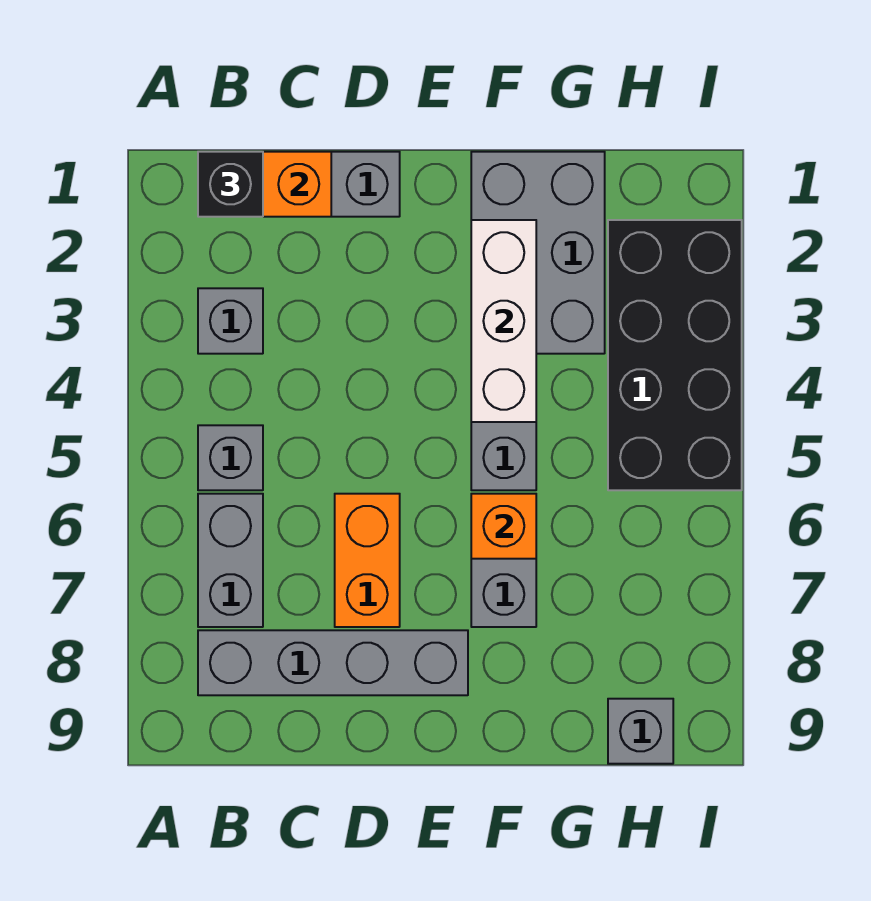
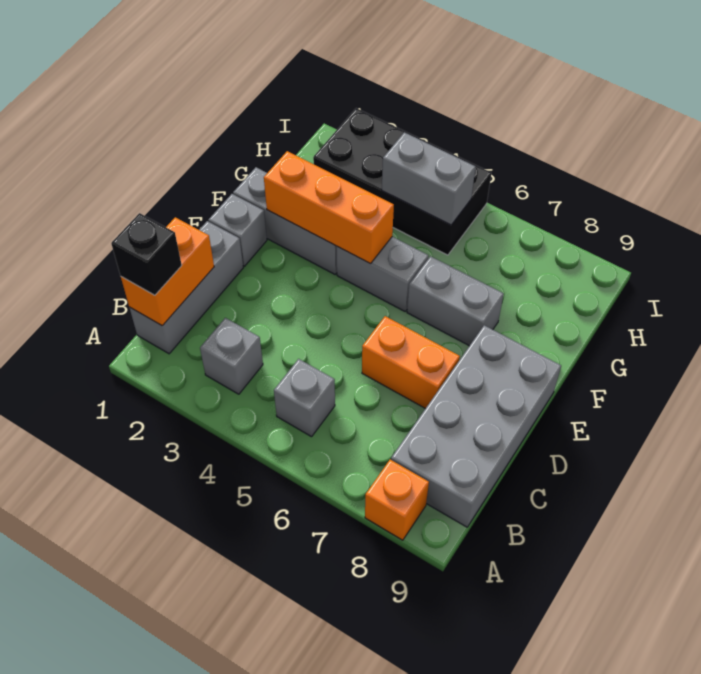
grey 1x2 brick [198,494,263,627] -> grey 1x2 brick moved to [382,132,476,225]
grey 1x4 brick [198,630,468,695] -> grey 2x4 brick [391,325,561,527]
grey 2x3 brick [471,152,605,354] -> grey 1x3 brick [233,167,337,274]
white 1x3 brick [471,220,536,422] -> orange 1x3 brick [264,151,394,264]
orange 1x1 brick [471,494,536,559] -> orange 1x1 brick moved to [365,460,429,540]
grey 1x1 brick [608,699,673,764] -> grey 1x1 brick moved to [208,194,267,266]

